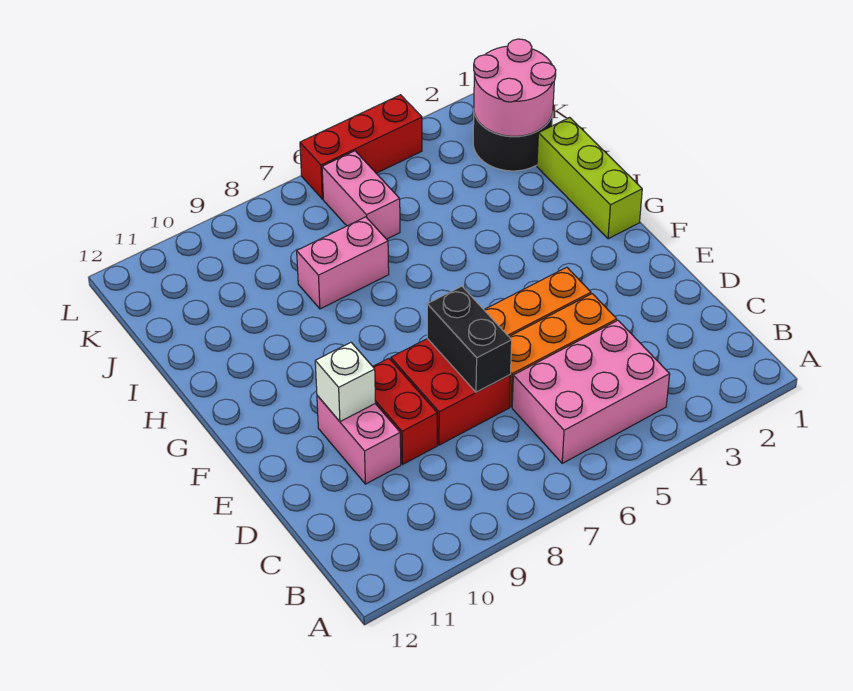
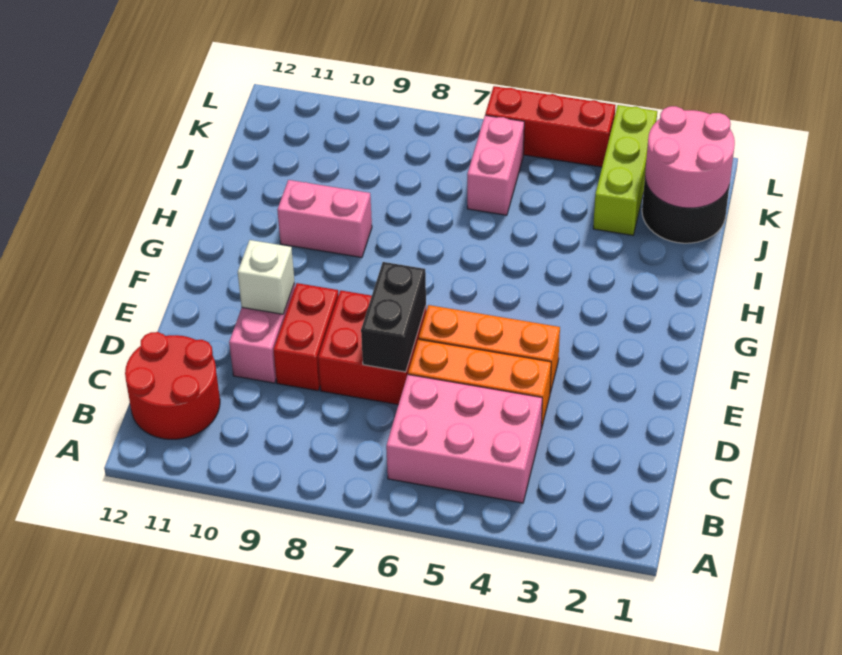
none -> red 2x2 round brick [125,332,220,439]
lime 1x3 brick [537,118,642,239] -> lime 1x3 brick moved to [593,105,657,235]
pink 1x2 brick [297,217,389,309] -> pink 1x2 brick moved to [277,180,372,258]

